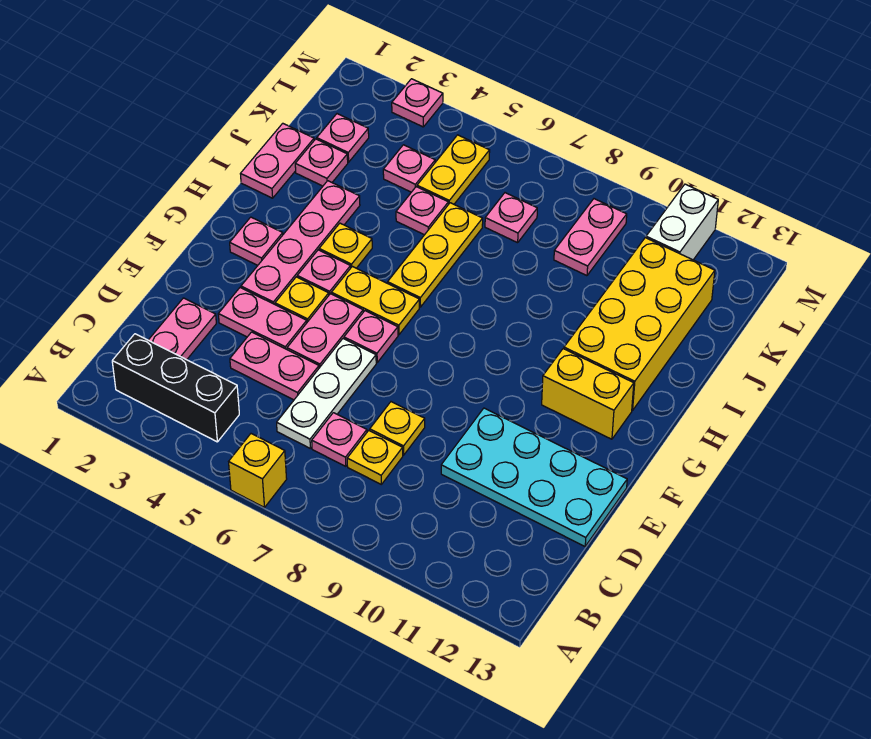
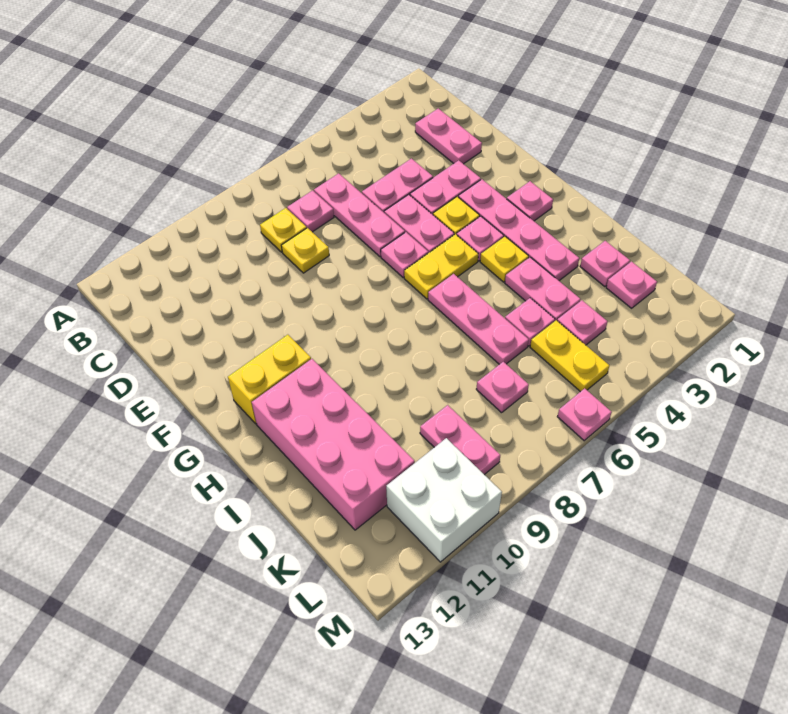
yellow 1x1 brick [229,434,287,508] -> none
black 1x3 brick [112,334,239,442] -> none
white 1x3 plate [277,339,376,448] -> pink 1x3 plate [314,173,405,257]
cyan 2x4 plate [441,408,627,546] -> none
yellow 1x3 plate [388,203,483,307] -> pink 1x3 plate [428,274,529,364]
yellow 2x4 brick [564,238,715,410] -> pink 2x4 brick [252,359,415,530]
pink 1x2 plate [241,123,314,198] -> pink 1x2 plate moved to [505,257,581,321]
white 1x2 brick [646,184,718,260] -> white 2x2 brick [386,438,502,562]
pink 1x1 plate [392,79,443,127] -> pink 1x1 plate moved to [557,388,612,441]

